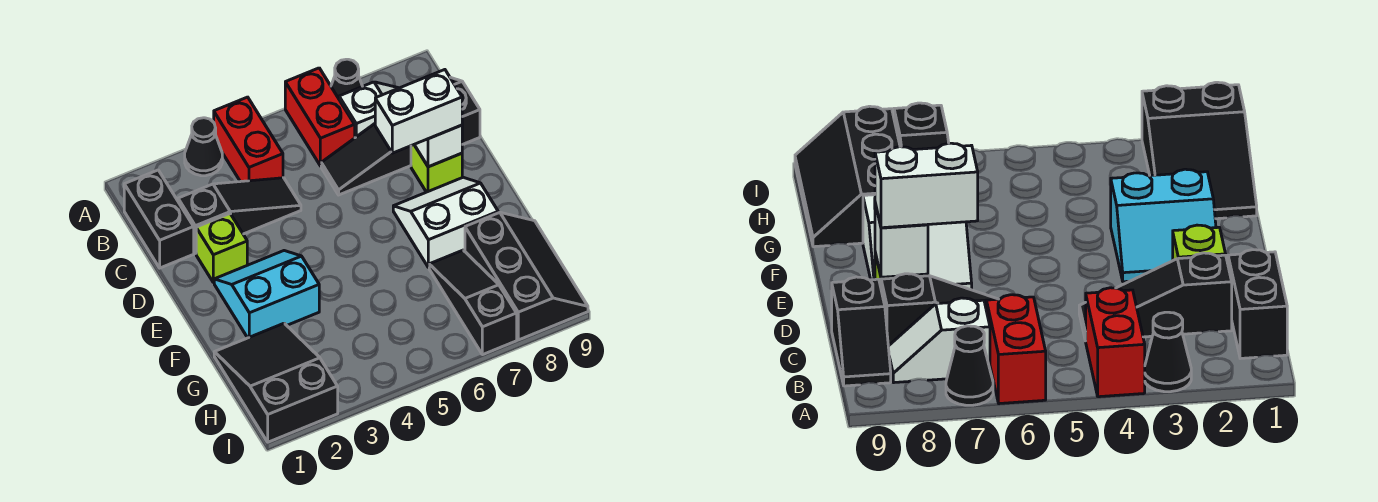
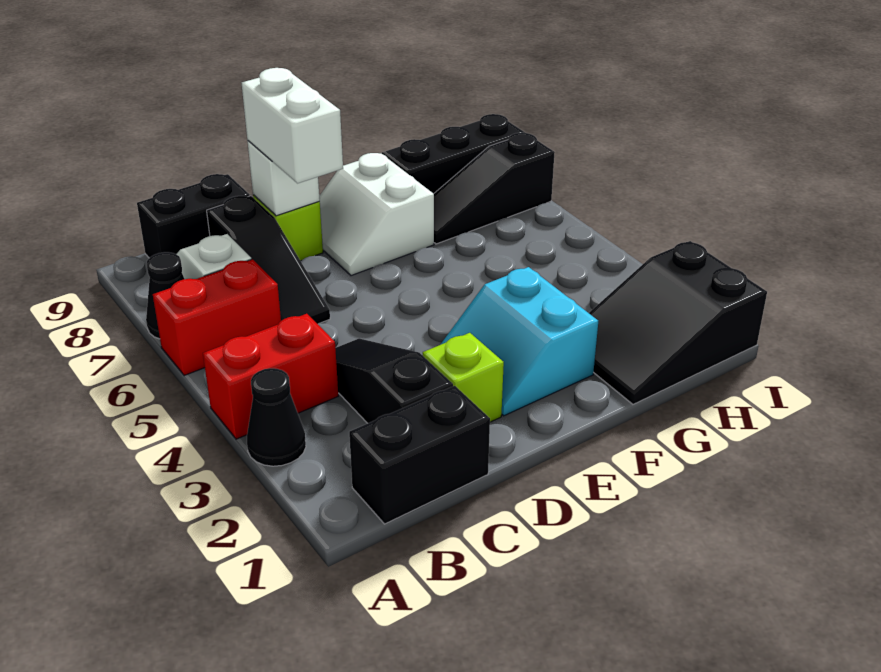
black 1x2 slope [450,77,480,145] -> black 1x2 brick [137,174,250,258]

